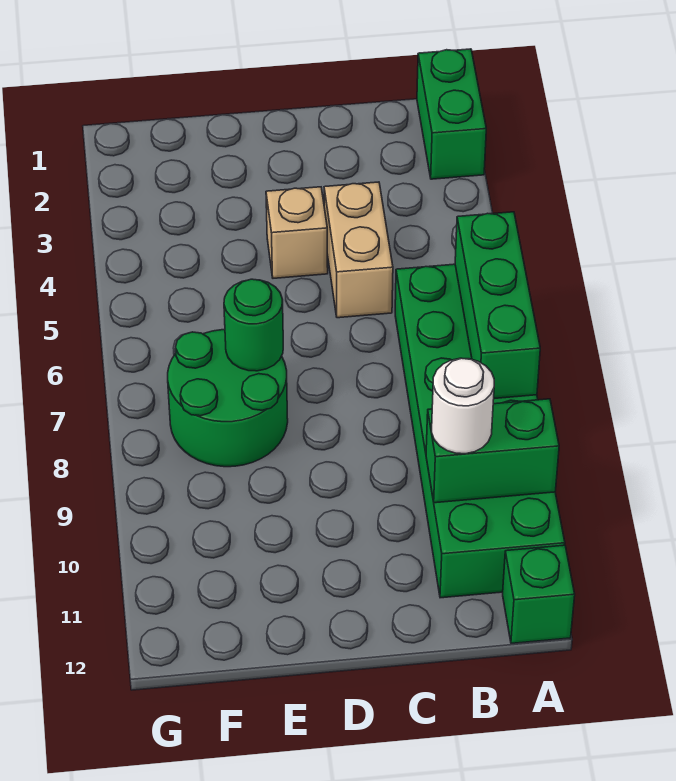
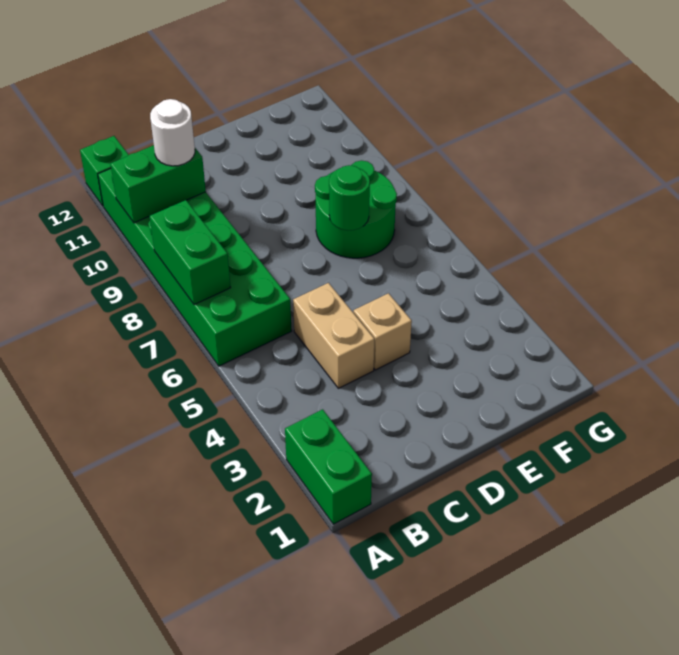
green 1x3 brick [455,212,540,398] -> green 1x2 brick [149,200,231,305]

